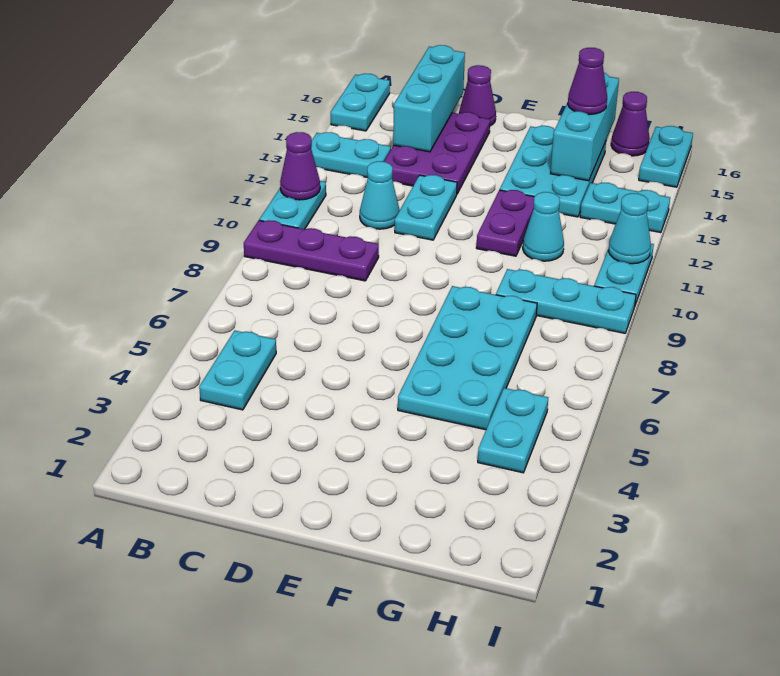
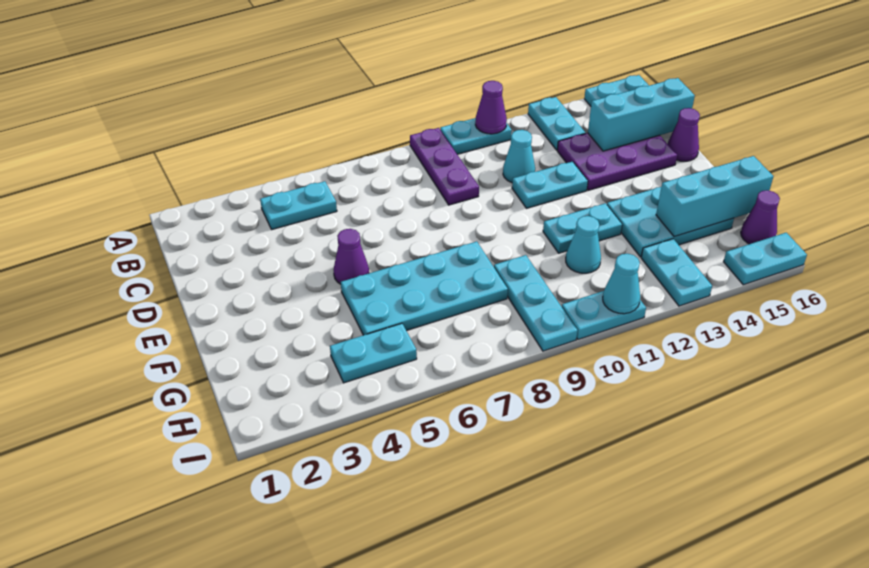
purple 1x2 plate [476,190,534,256] -> cyan 1x2 plate [543,203,622,253]
purple 1x1 cone [568,48,607,115] -> purple 1x1 cone moved to [334,229,369,284]

